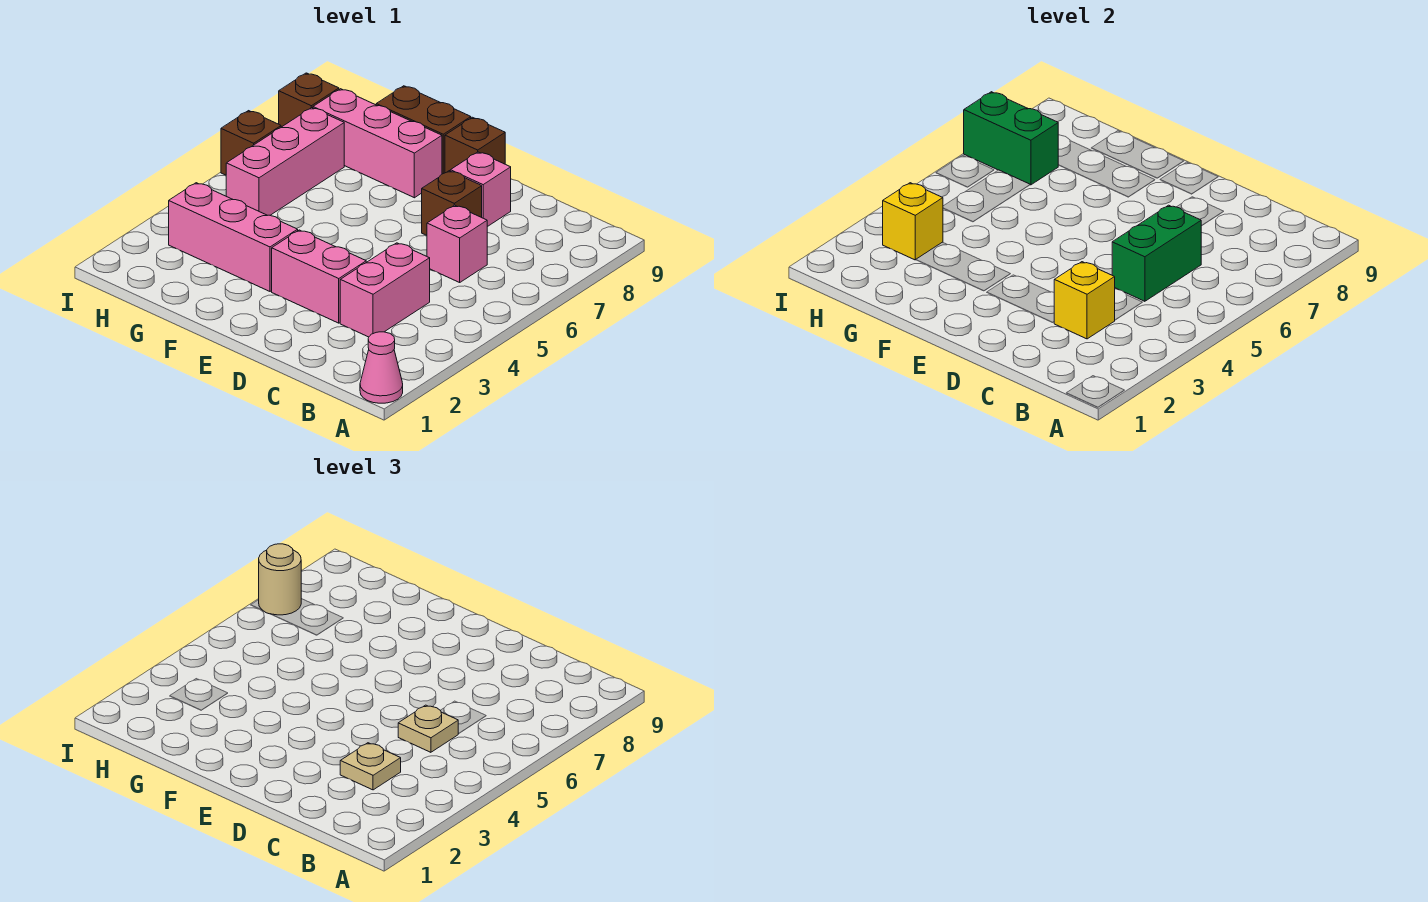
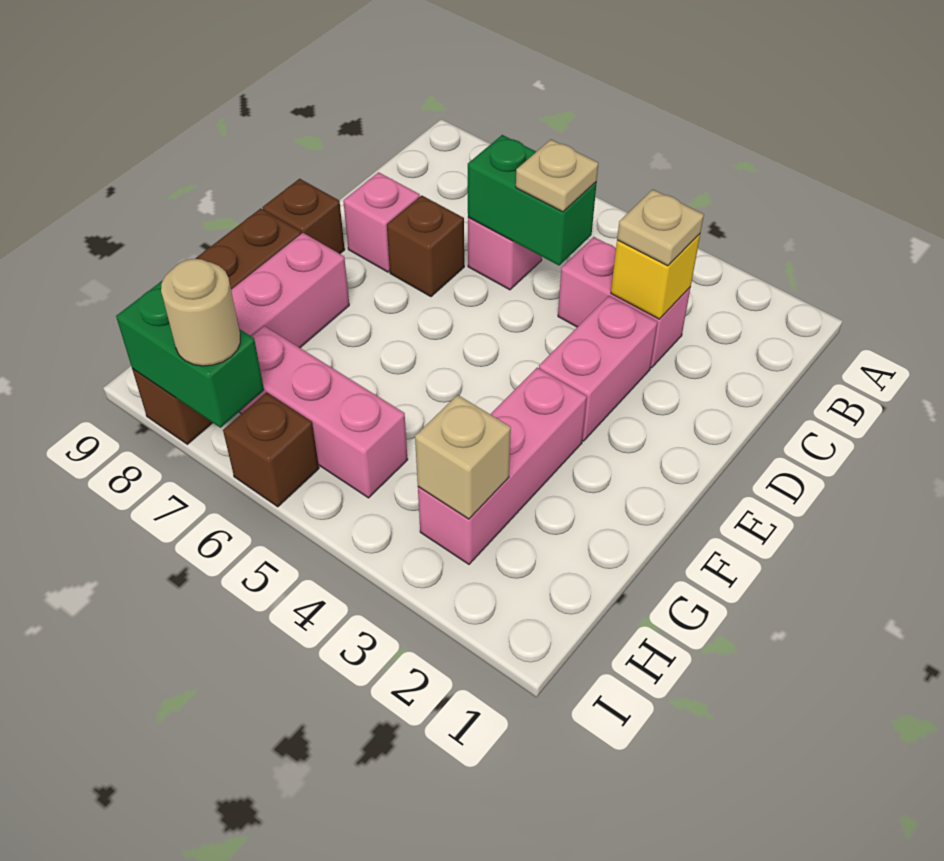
pink 1x1 cone [360,332,403,403] -> none
yellow 1x1 brick [883,183,943,260] -> tan 1x1 brick [415,395,511,519]
green 1x2 brick [964,92,1058,185] -> green 1x2 brick turned to [116,281,264,428]

